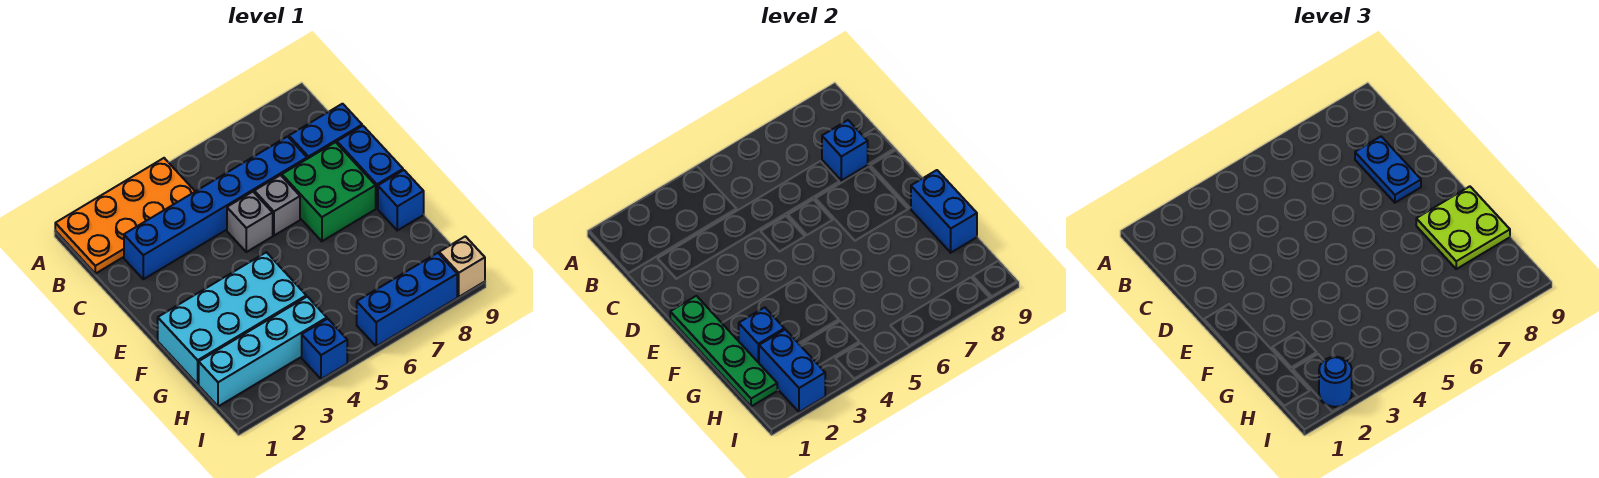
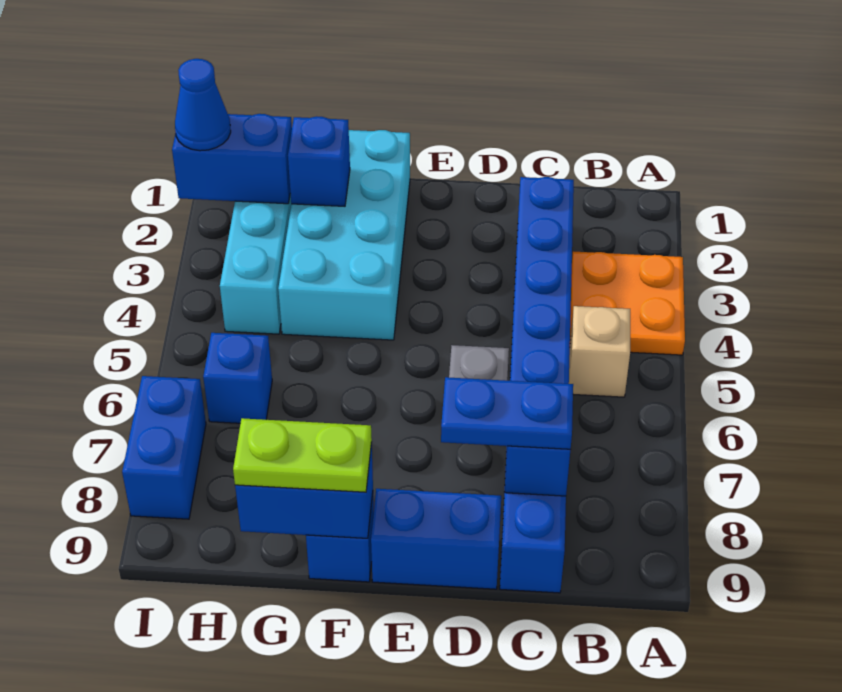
orange 2x4 plate [55,158,195,274] -> orange 2x2 plate [570,251,685,355]
grey 1x1 brick [227,192,273,252] -> none
green 2x2 brick [282,142,376,241] -> none
green 1x4 plate [670,296,777,406] -> none
lime 2x2 plate [1416,186,1510,269] -> lime 1x2 plate [233,418,372,492]
blue 1x1 round brick [1319,357,1352,407] -> blue 1x1 cone [175,59,231,151]
blue 1x1 brick [302,319,347,379] -> blue 1x1 brick moved to [203,333,272,423]
blue 1x3 brick [357,253,457,346] -> blue 1x2 brick [122,376,206,519]
tan 1x1 brick [439,236,485,297] -> tan 1x1 brick moved to [569,306,630,397]

